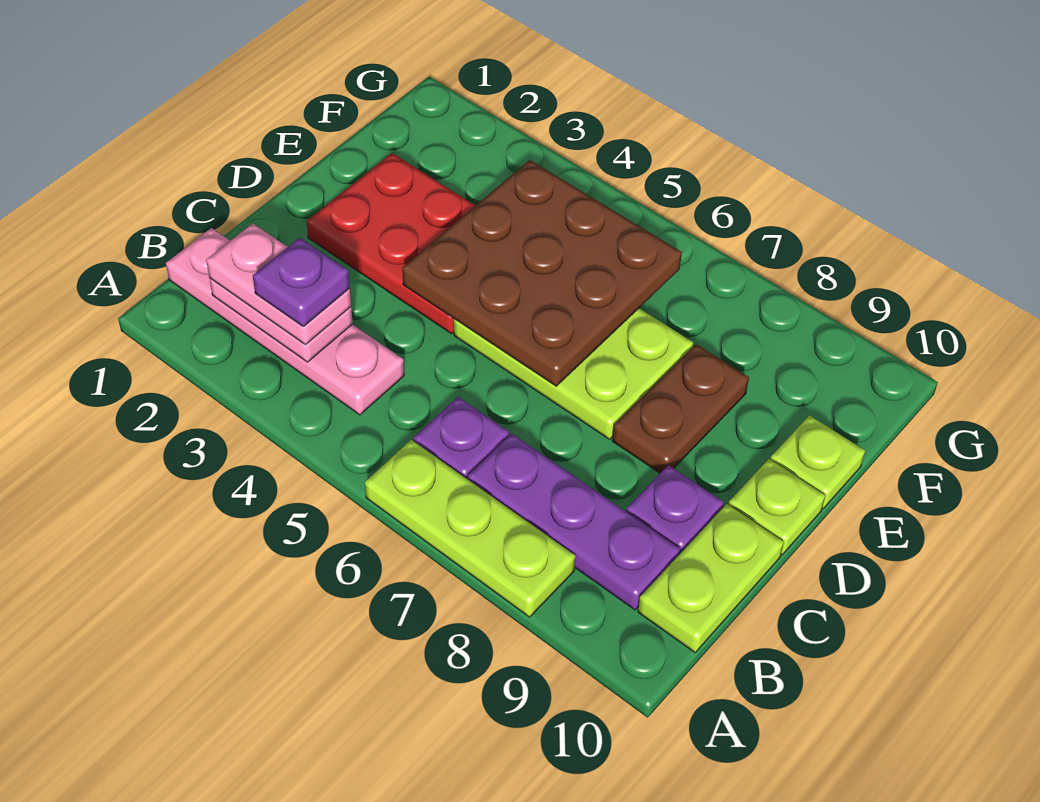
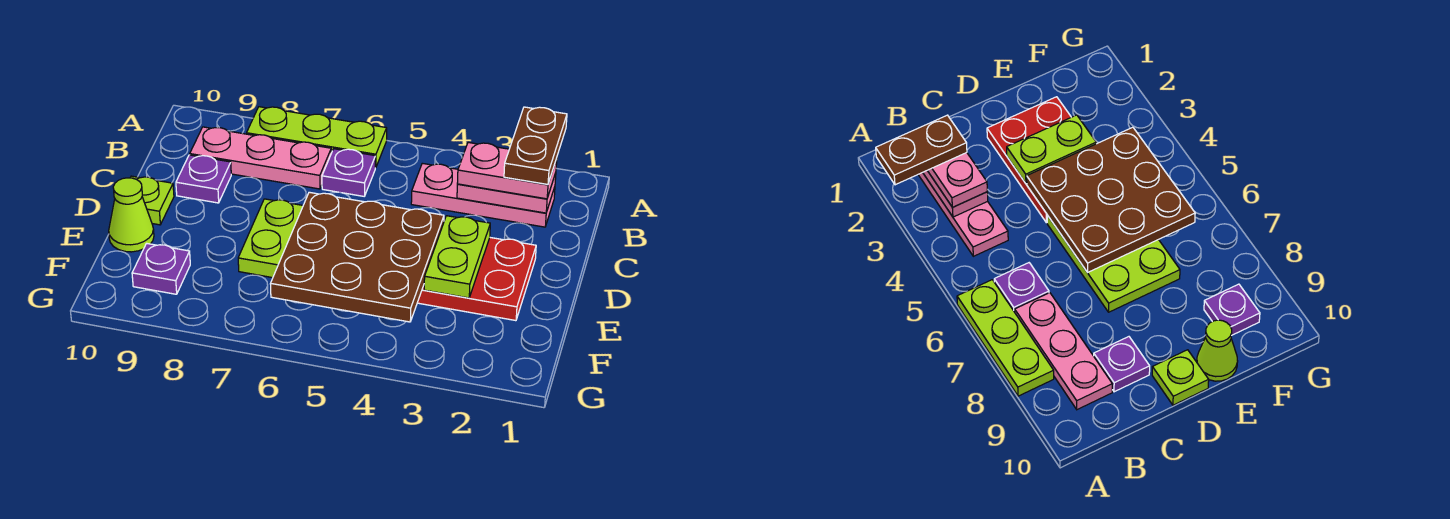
pink 1x4 plate [166,228,404,415] -> pink 1x3 plate [411,163,555,227]
purple 1x1 plate [253,238,350,326] -> purple 1x1 plate moved to [132,243,190,294]
purple 1x3 plate [468,434,680,610] -> pink 1x3 plate [190,127,331,189]
lime 1x2 plate [638,504,784,652] -> lime 1x2 plate moved to [424,216,490,298]
brown 1x2 plate [612,344,749,473] -> brown 1x2 plate moved to [504,107,567,184]
lime 1x1 plate [770,415,865,508] -> lime 1x1 cone [109,178,154,252]

